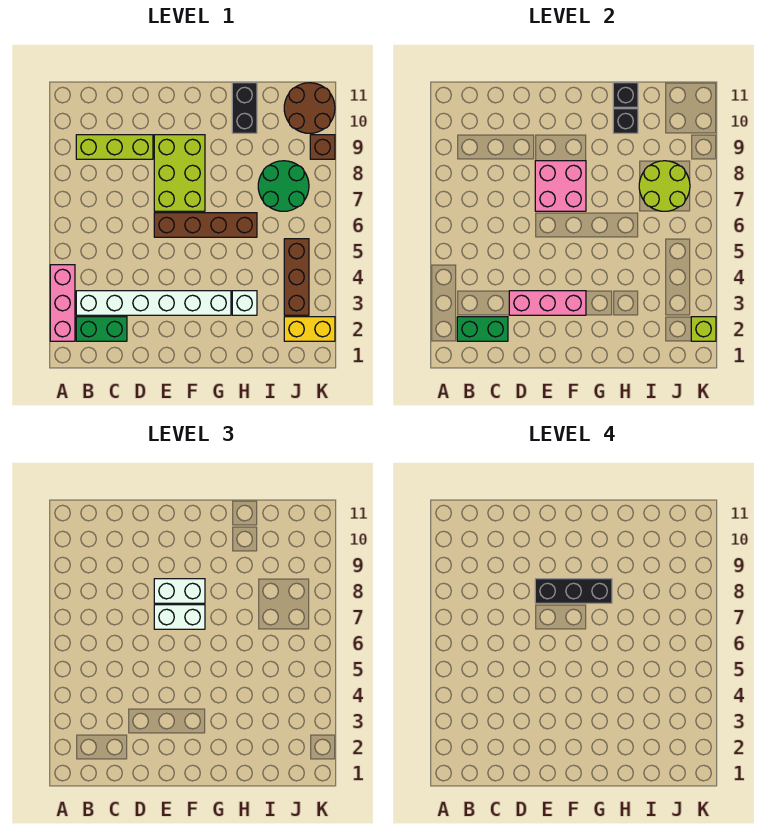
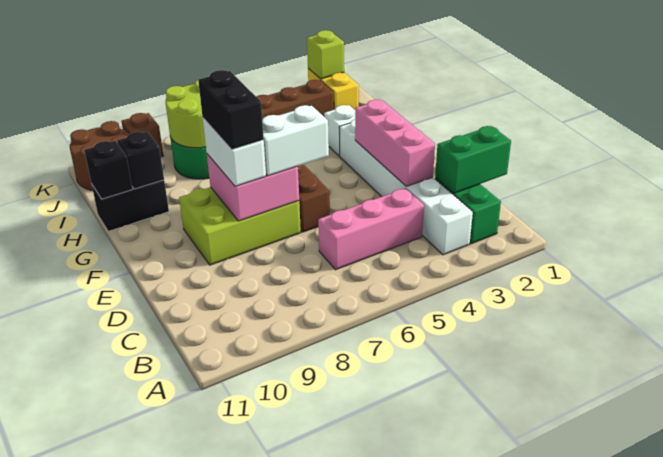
pink 1x3 brick [50,265,75,341] -> pink 1x3 brick moved to [318,188,424,270]
green 1x2 brick [457,317,508,341] -> green 1x2 brick turned to [435,126,511,193]
lime 1x3 brick [76,135,153,159] -> none
white 1x2 brick [154,605,205,629] -> white 1x2 brick turned to [262,105,329,176]
black 1x3 brick [535,579,612,603] -> black 1x2 brick [198,70,264,150]

